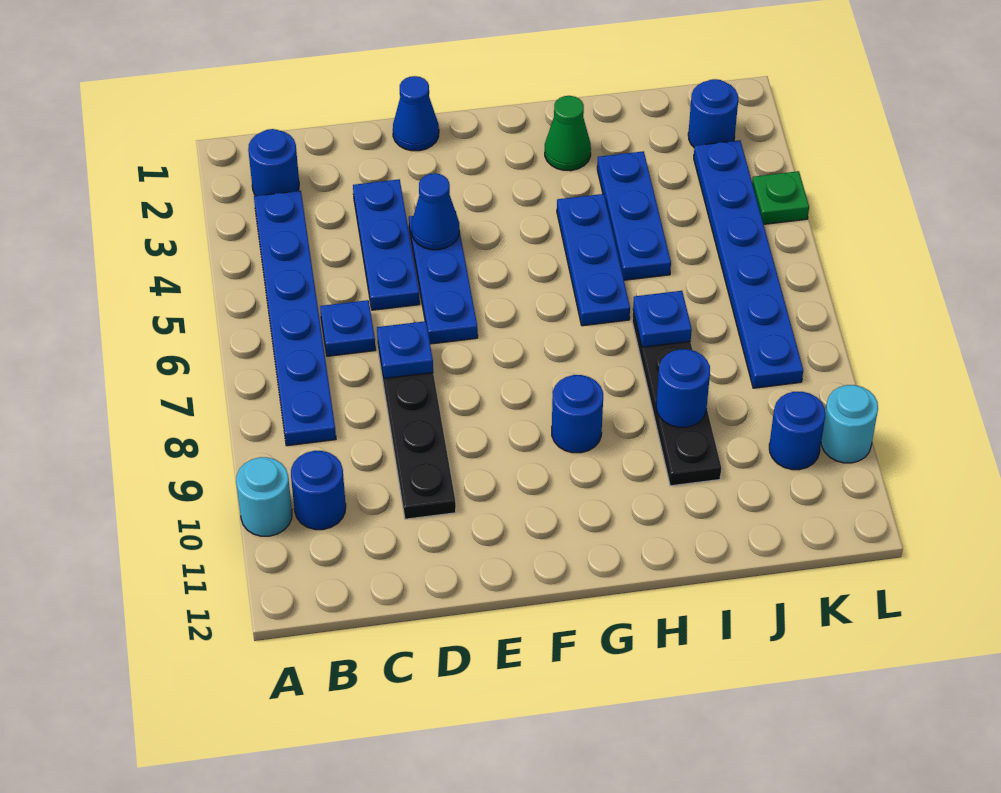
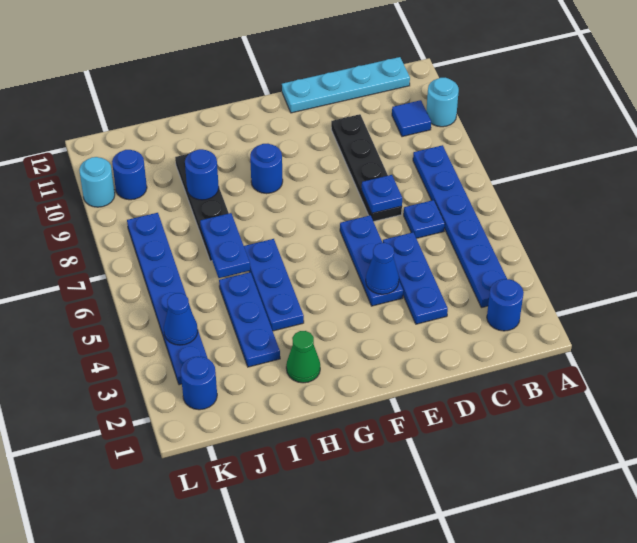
blue 1x1 round brick [291,451,346,530] -> blue 1x1 tile [392,100,431,137]
none -> cyan 1x4 plate [282,57,410,113]
blue 1x1 cone [393,76,439,151] -> blue 1x1 cone moved to [164,293,198,345]
blue 1x1 plate [633,291,692,347] -> blue 1x2 plate [200,213,250,278]
green 1x1 plate [752,171,809,224] -> none

